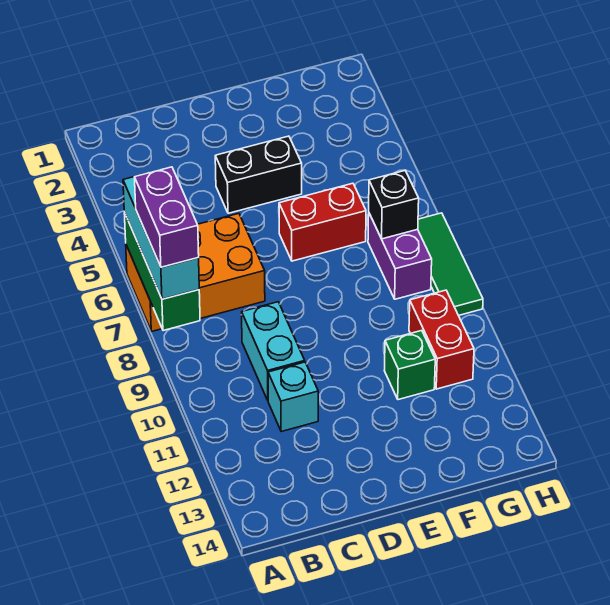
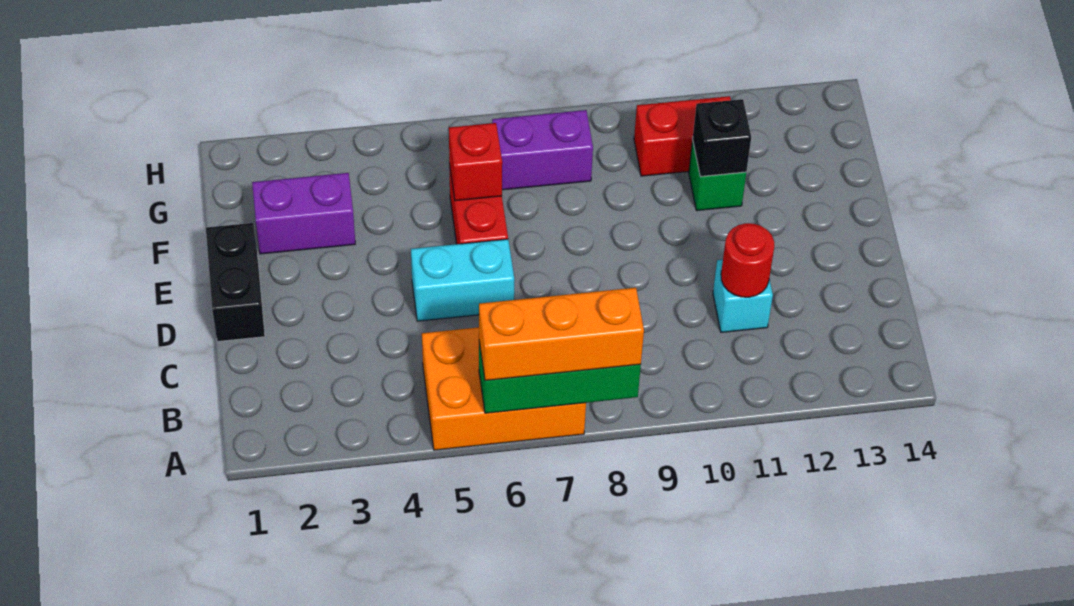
orange 2x3 brick [126,213,265,331] -> orange 2x3 brick turned to [422,327,586,450]
cyan 1x3 brick [123,177,199,299] -> orange 1x3 brick [479,288,644,381]
purple 1x2 brick [135,167,199,267] -> purple 1x2 brick moved to [252,173,355,254]
cyan 1x2 brick [242,302,305,400] -> cyan 1x2 brick moved to [411,239,514,321]
none -> red 1x1 round brick [721,223,774,297]
black 1x2 brick [215,136,302,213] -> black 1x2 brick moved to [206,223,265,342]
none -> red 1x1 brick [449,123,502,201]
black 1x1 brick [369,170,419,239] -> black 1x1 brick moved to [693,99,751,177]
green 1x3 tile [418,213,483,315] -> none

